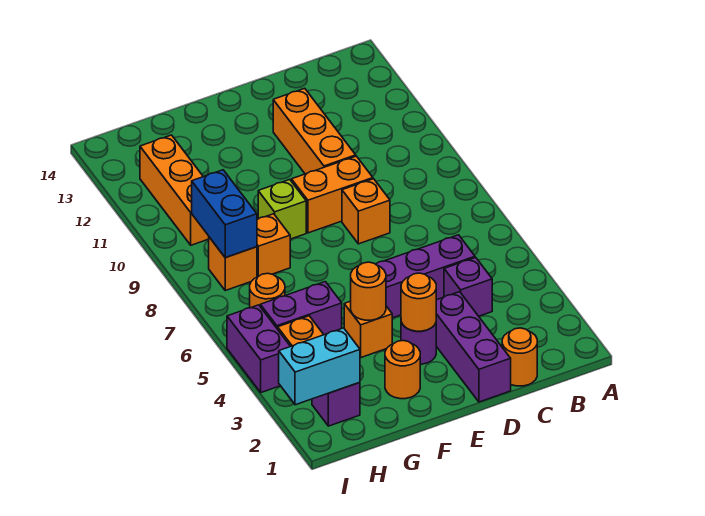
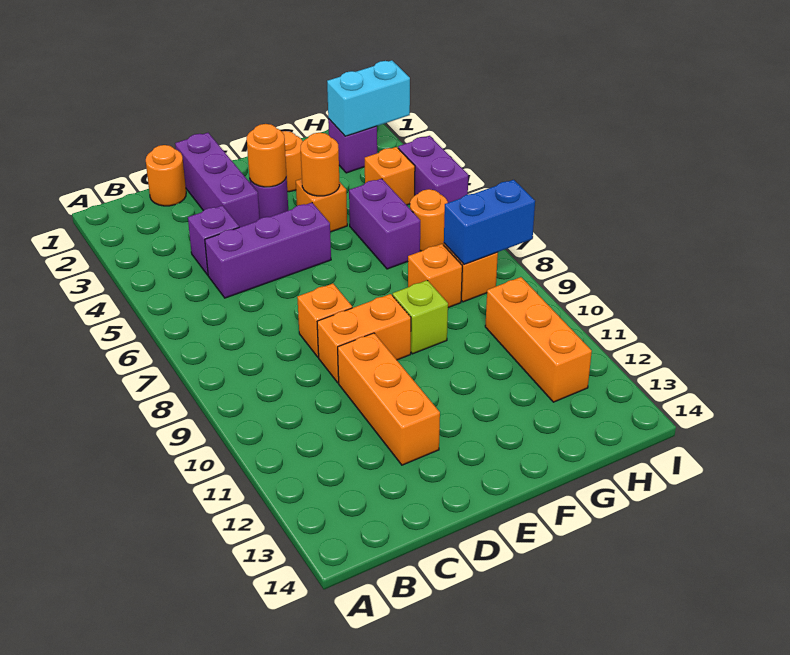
purple 1x2 brick [260,282,342,335] -> purple 1x2 brick turned to [349,179,420,269]
blue 1x2 brick [192,170,257,258] -> blue 1x2 brick turned to [444,180,535,265]

